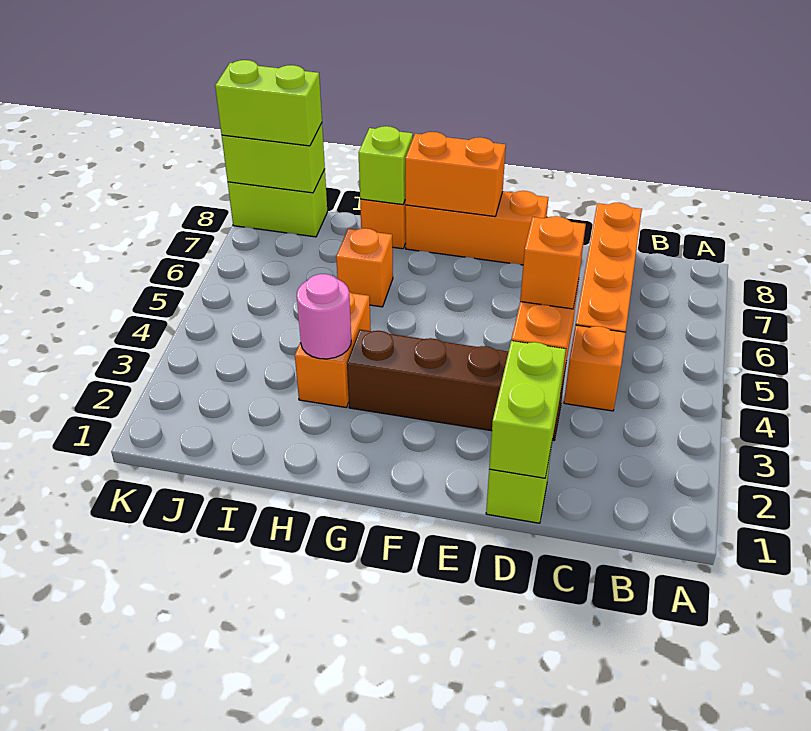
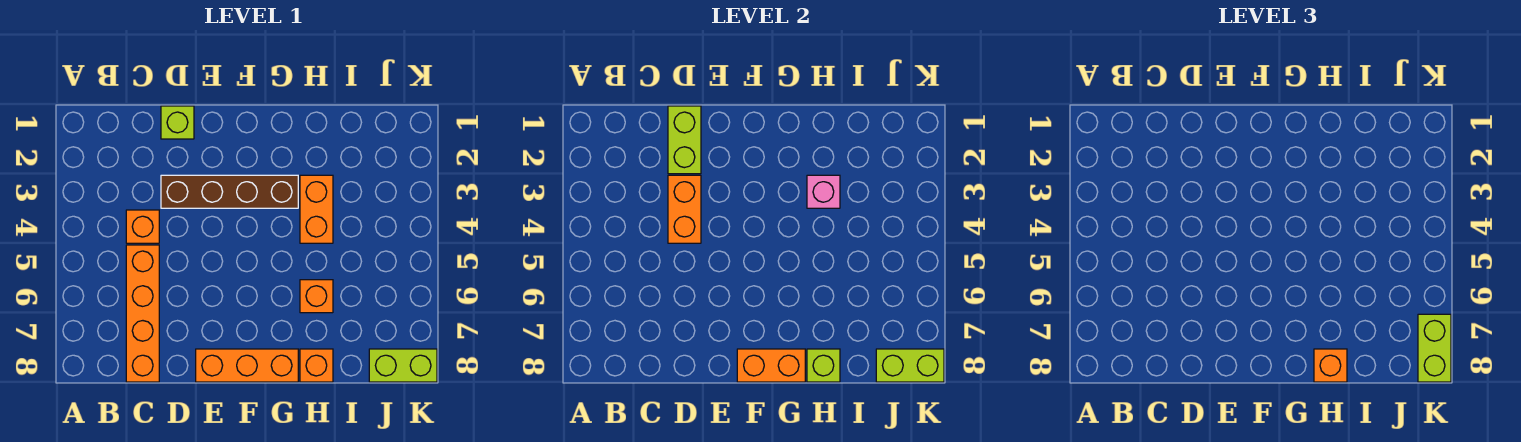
orange 1x1 brick [520,216,586,309] -> orange 1x1 brick moved to [1314,349,1347,382]
pink 1x1 round brick [297,274,351,359] -> pink 1x1 brick [807,175,840,208]
lime 1x2 brick [215,60,322,146] -> lime 1x2 brick turned to [1418,314,1451,382]

